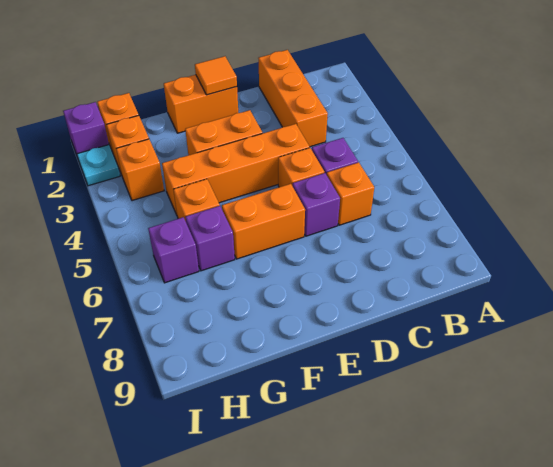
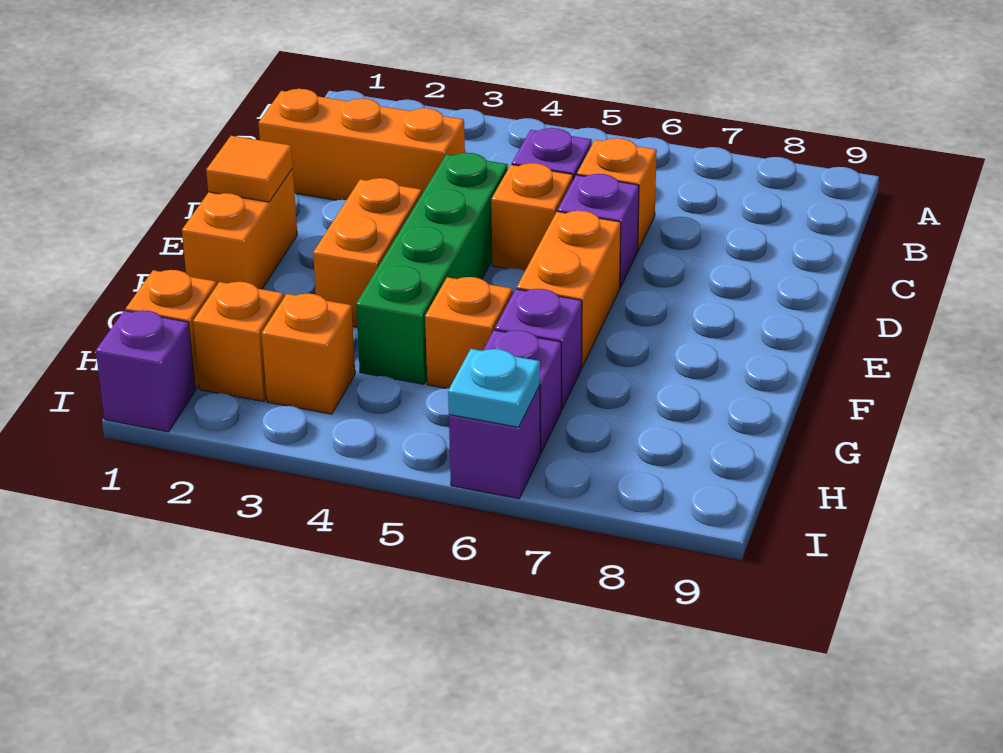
orange 1x4 brick [162,124,310,215] -> green 1x4 brick [356,153,508,384]
cyan 1x1 plate [77,145,120,186] -> cyan 1x1 plate moved to [448,349,540,427]
none -> purple 1x1 brick [449,386,540,499]

